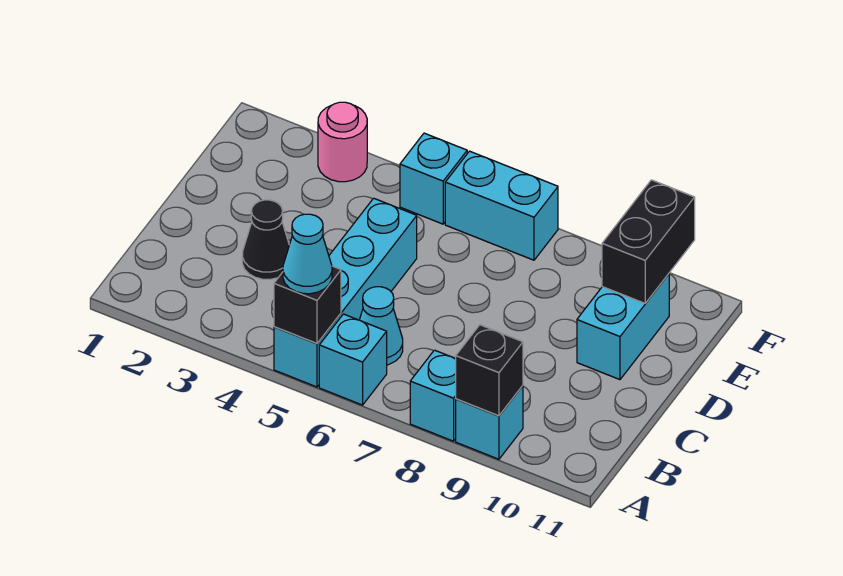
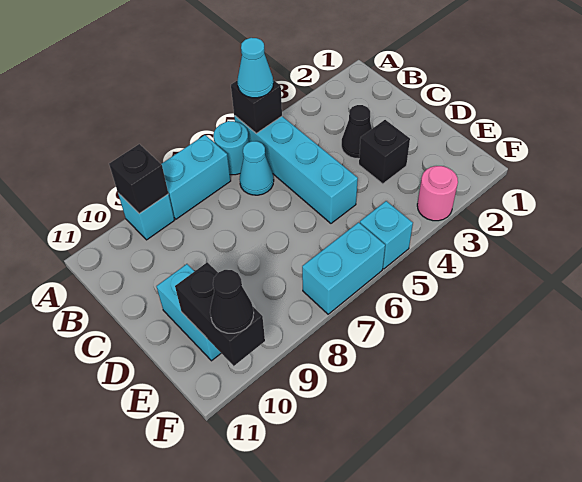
cyan 1x1 brick [319,314,387,405] -> cyan 1x1 round brick [214,121,249,175]
cyan 1x1 brick [410,350,456,441] -> cyan 1x2 brick [161,135,231,219]
none -> black 1x1 brick [359,120,410,184]
none -> black 1x1 cone [210,270,254,333]

